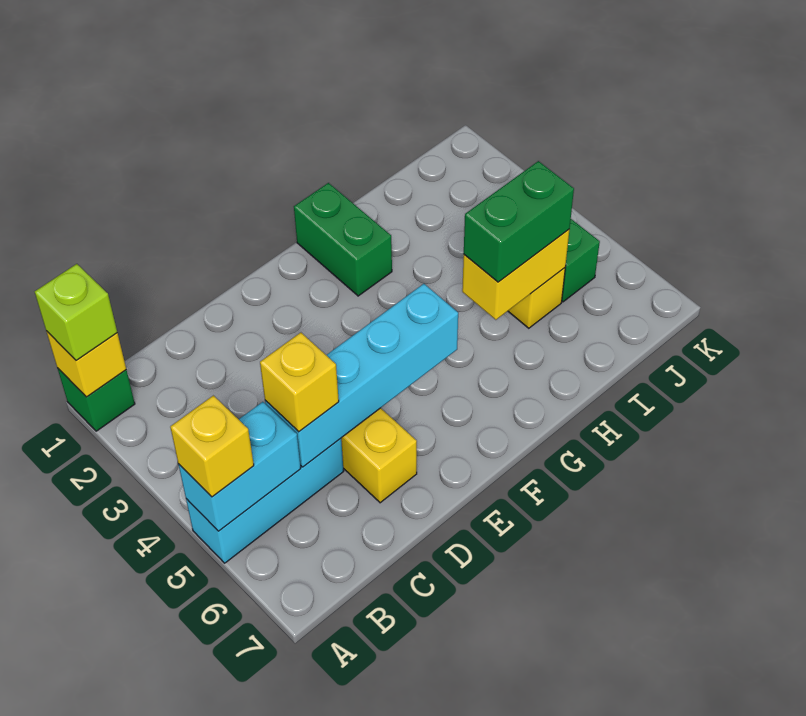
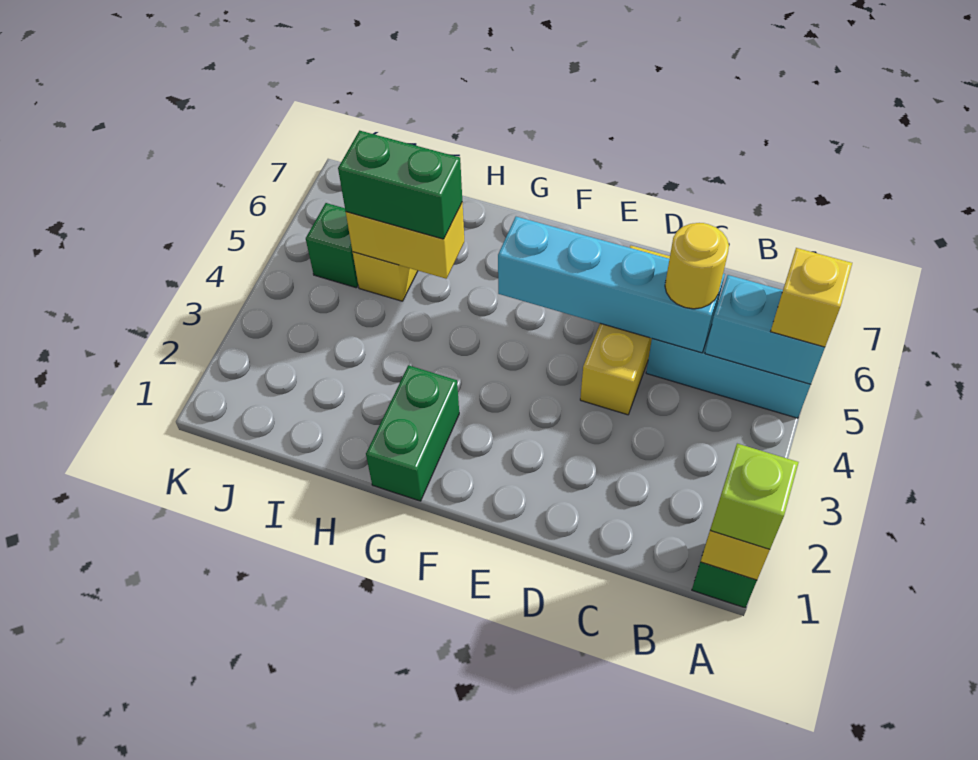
yellow 1x1 brick [260,333,339,432] -> yellow 1x1 round brick [665,223,729,309]

